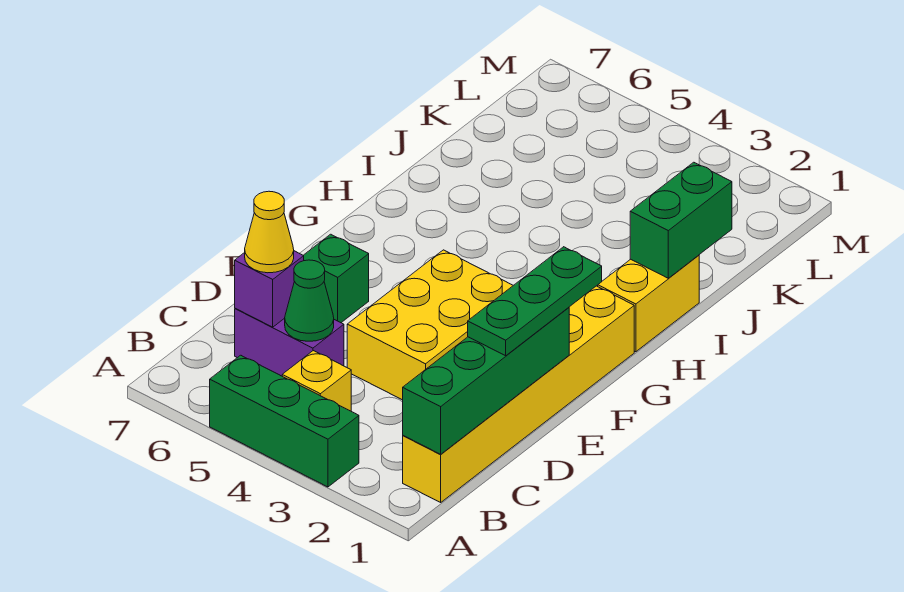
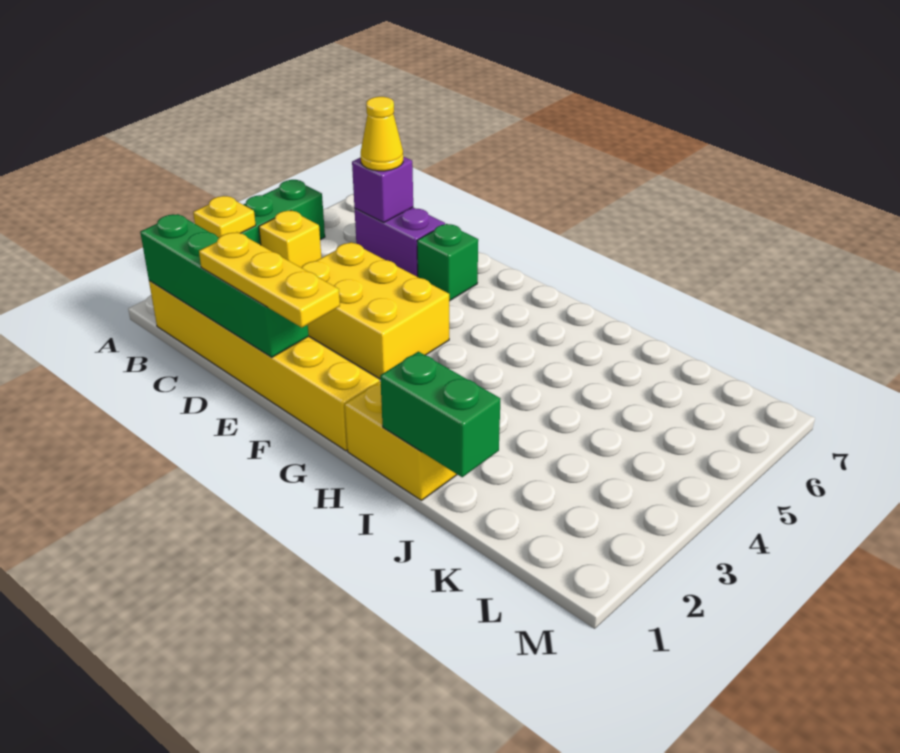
none -> yellow 1x1 plate [193,196,256,237]
purple 1x2 brick [235,308,344,376] -> purple 1x2 brick turned to [355,207,445,277]
green 1x1 cone [285,260,334,341] -> none
green 1x3 plate [468,247,602,356] -> yellow 1x3 plate [199,232,340,328]

